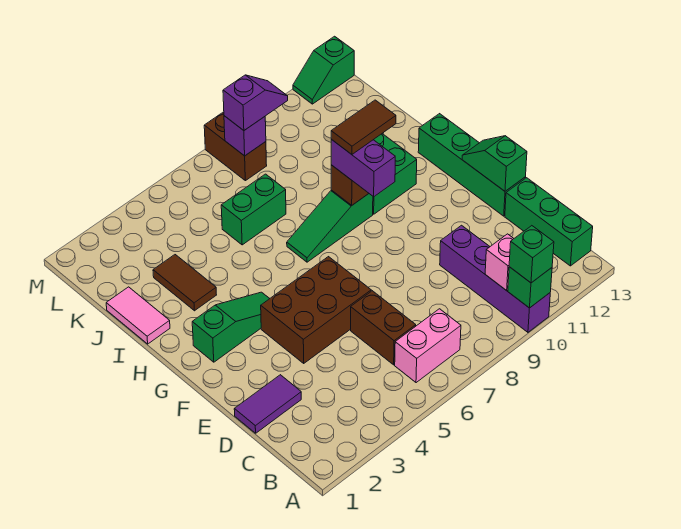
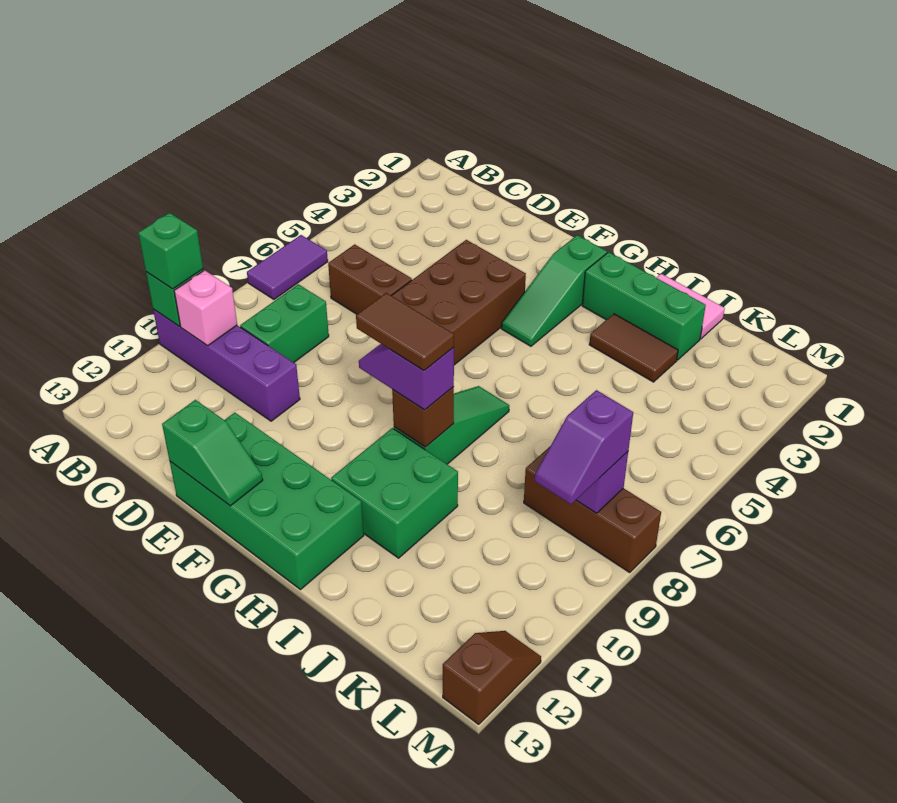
pink 1x2 brick [395,309,461,383] -> none
green 1x3 brick [505,178,593,266] -> green 1x3 brick moved to [582,252,706,360]
purple 1x2 tile [234,375,301,433] -> purple 1x2 tile moved to [247,235,328,299]
green 1x4 brick [418,114,525,216] -> green 2x4 brick [170,413,364,590]
purple 1x2 brick [331,139,395,197] -> purple 1x2 slope [359,344,454,410]
brown 1x2 tile [331,100,396,154] -> brown 1x2 tile turned to [356,293,454,371]
green 1x2 brick [221,174,286,245] -> green 1x2 brick moved to [240,284,329,362]
brown 1x2 brick [204,112,267,181] -> brown 1x3 brick [524,447,661,572]
green 1x2 slope [293,36,354,104] -> brown 1x2 slope [443,631,541,724]

